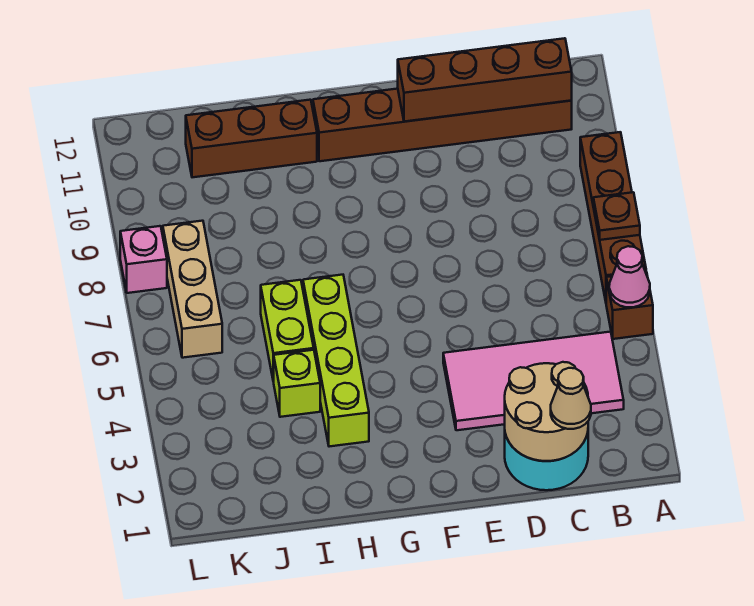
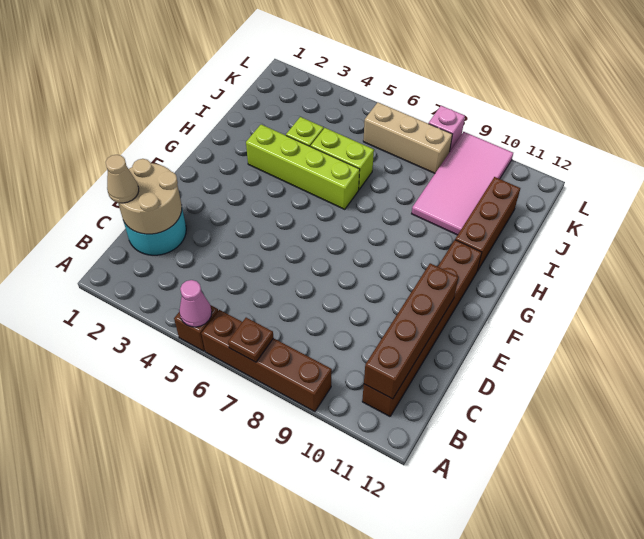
pink 2x4 tile [443,332,624,430] -> pink 2x4 tile moved to [412,132,513,235]

